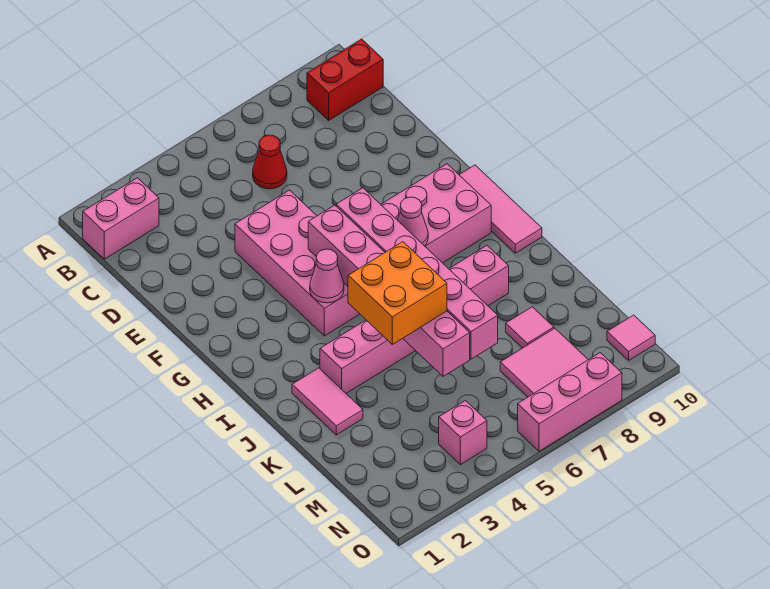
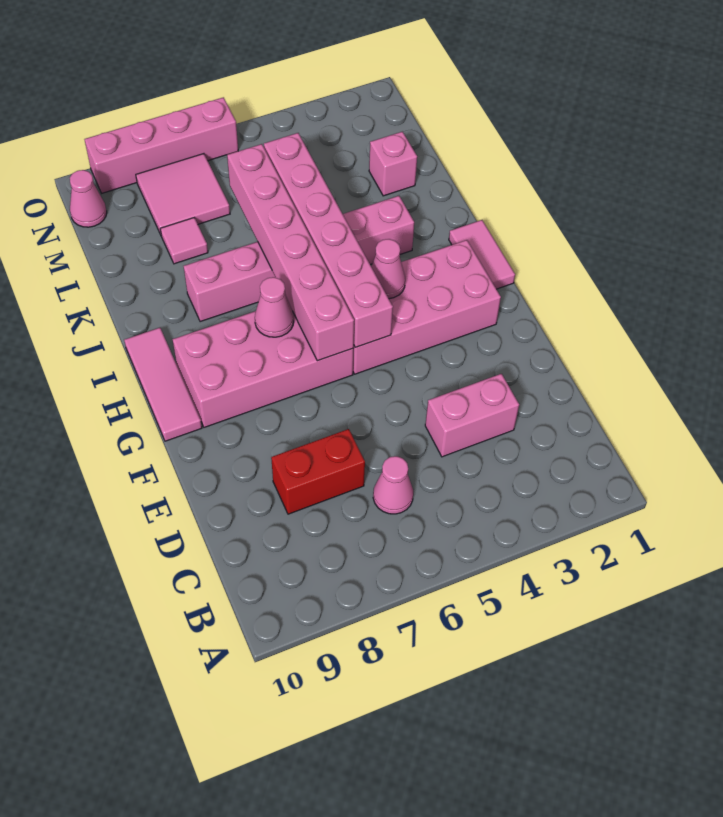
pink 1x2 brick [83,178,159,259] -> pink 1x2 brick moved to [425,374,519,457]
red 1x2 brick [307,39,383,120] -> red 1x2 brick moved to [271,429,365,514]
red 1x1 cone [253,135,287,189] -> pink 1x1 cone [373,456,413,514]
pink 2x4 brick [235,190,359,336] -> pink 2x4 brick turned to [353,240,501,374]
pink 1x2 tile [292,368,363,435] -> pink 1x2 tile moved to [449,220,515,289]
orange 2x2 brick [348,242,447,344] -> none
pink 1x1 brick [439,401,487,465] -> pink 1x1 brick moved to [369,132,417,196]
pink 1x1 tile [607,315,655,360] -> pink 1x1 cone [70,170,107,227]
pink 1x3 brick [518,353,622,451] -> pink 1x4 brick [84,97,238,193]

